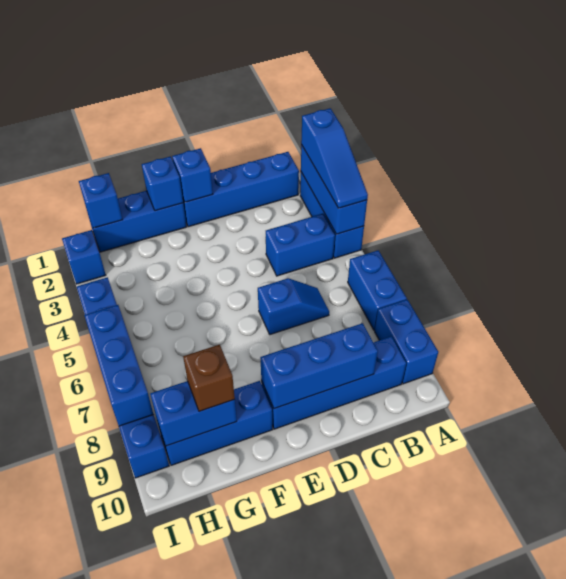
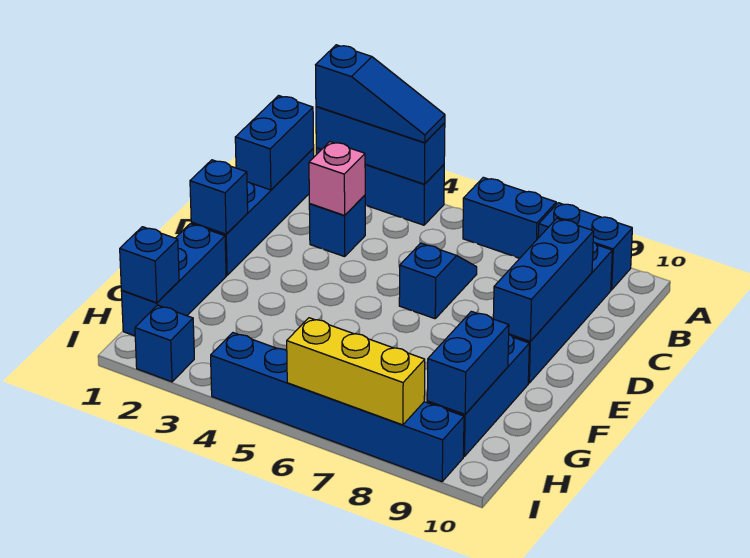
blue 1x2 brick [266,214,335,276] -> blue 1x2 brick moved to [235,96,314,190]
none -> pink 1x1 brick [309,142,365,215]
blue 1x1 brick [142,156,183,211] -> blue 1x1 brick moved to [309,195,365,257]
brown 1x1 brick [183,345,235,411] -> none
blue 1x3 brick [84,305,153,426] -> yellow 1x3 brick [287,318,425,425]

